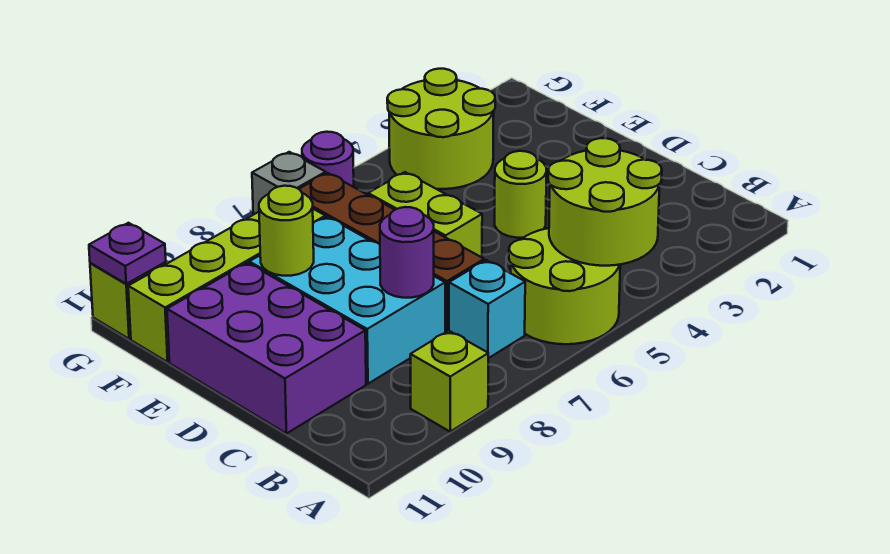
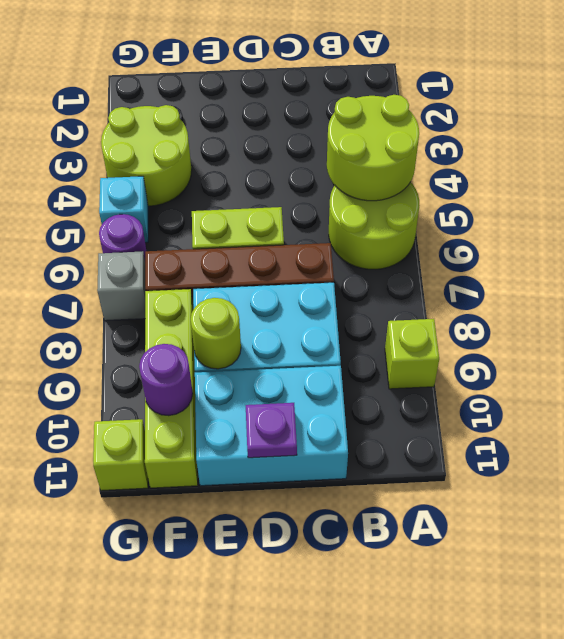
cyan 1x1 brick [449,260,525,358] -> cyan 1x1 brick moved to [99,176,148,243]
purple 1x1 round brick [380,207,434,298] -> purple 1x1 round brick moved to [139,344,193,416]
purple 2x3 brick [167,263,366,434] -> cyan 2x3 brick [195,366,348,486]
lime 1x1 round brick [495,151,547,238] -> none
purple 1x1 plate [89,223,166,284] -> purple 1x1 plate moved to [246,403,297,458]

